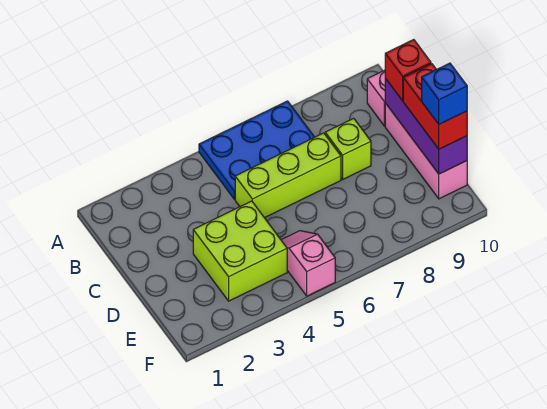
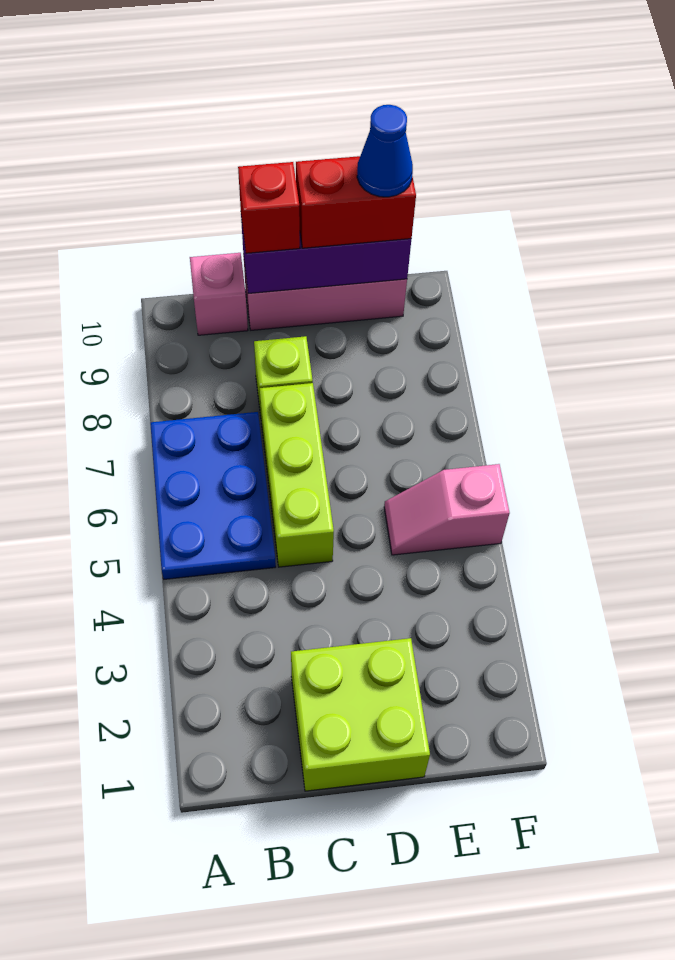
lime 2x2 brick [193,201,287,301] -> lime 2x2 brick moved to [291,638,430,791]
blue 1x1 brick [422,63,467,124] -> blue 1x1 cone [357,105,413,197]

